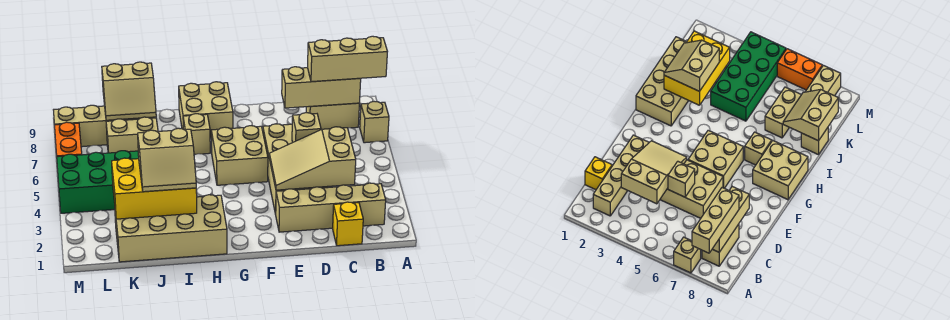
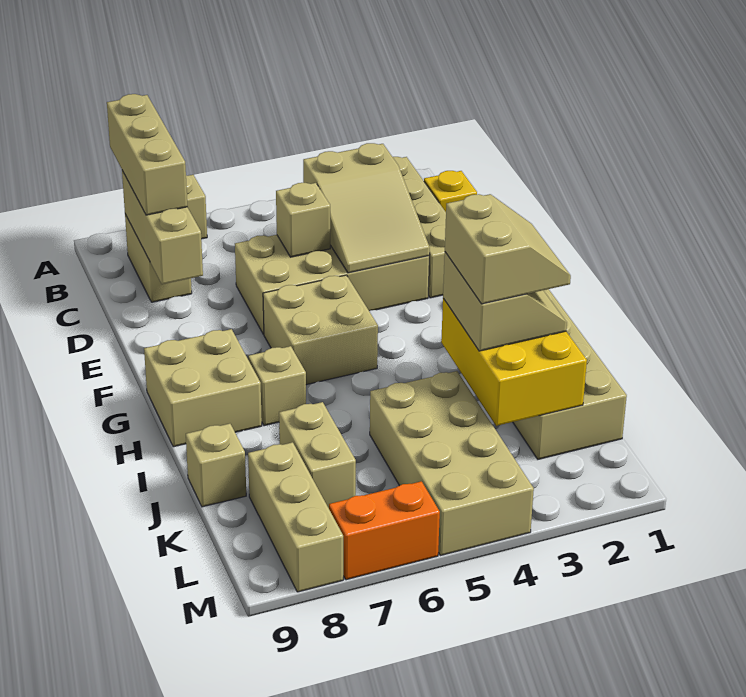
green 2x4 brick [57,151,139,213] -> tan 2x4 brick [370,371,534,556]
tan 2x2 slope [102,62,156,120] -> tan 2x2 slope moved to [445,194,571,304]

